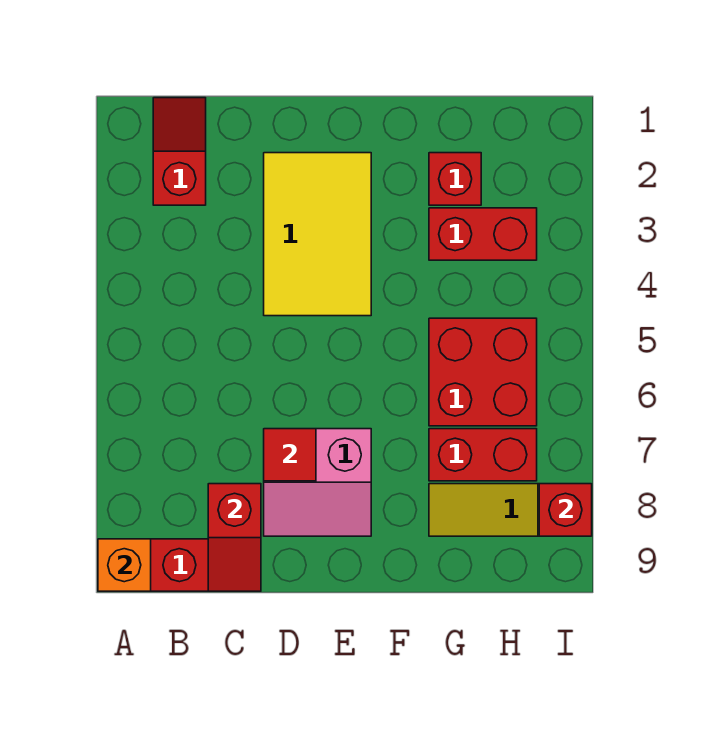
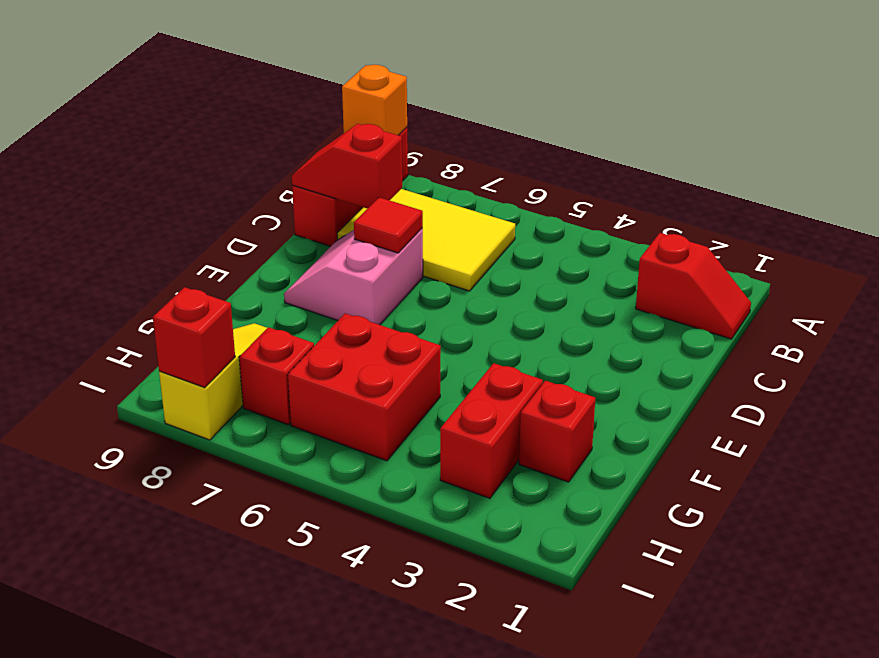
yellow 2x3 tile [264,153,371,316] -> yellow 2x3 tile moved to [337,189,515,291]
red 1x2 brick [429,429,537,481] -> red 1x1 brick [239,327,314,425]

